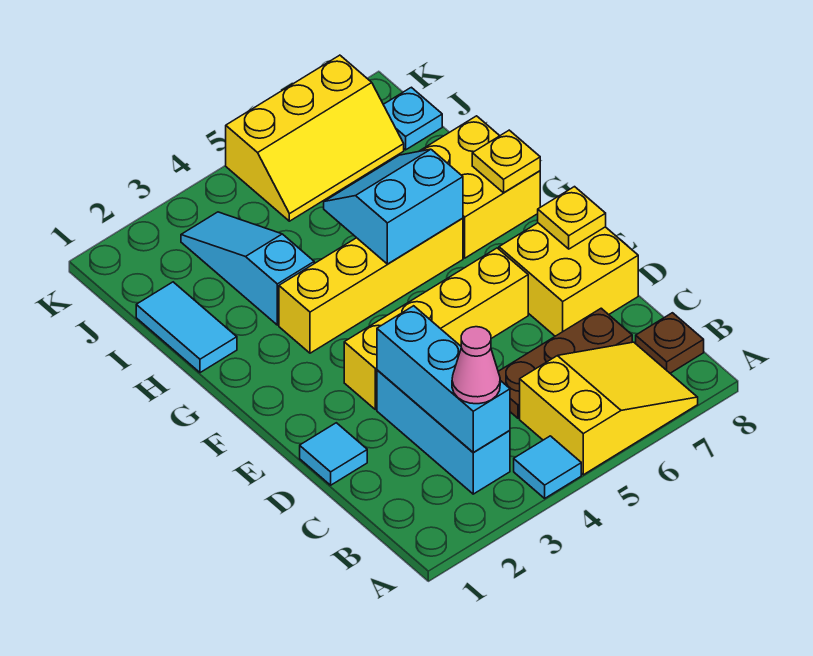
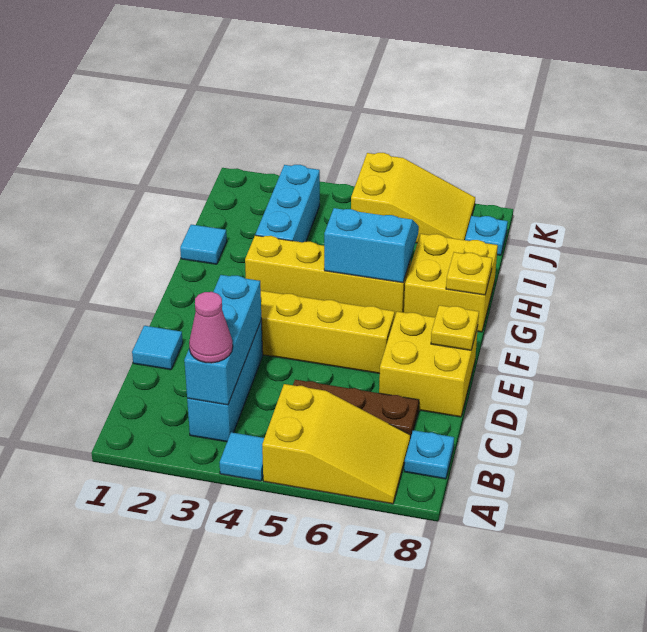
brown 1x1 plate [636,313,704,373] -> cyan 1x1 plate [404,430,454,479]
cyan 1x2 tile [136,282,237,373] -> cyan 1x1 tile [180,225,227,264]
cyan 1x3 slope [181,212,314,325] -> cyan 1x3 brick [255,165,320,242]
yellow 2x3 slope [226,55,404,221] -> yellow 2x3 slope turned to [351,153,475,243]

